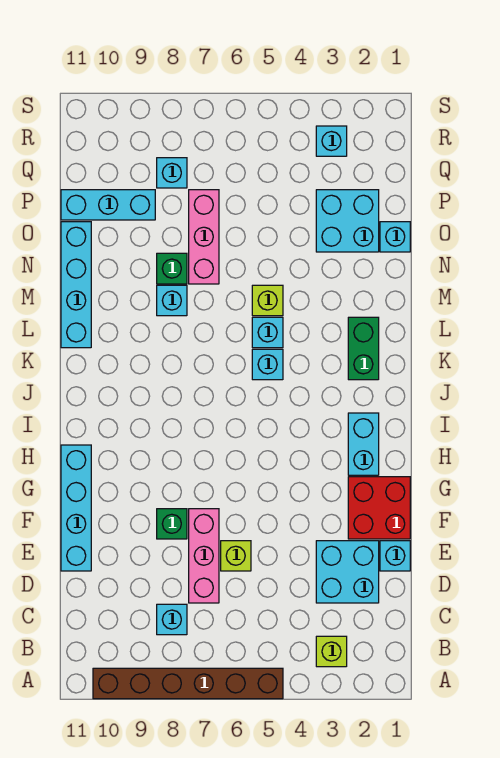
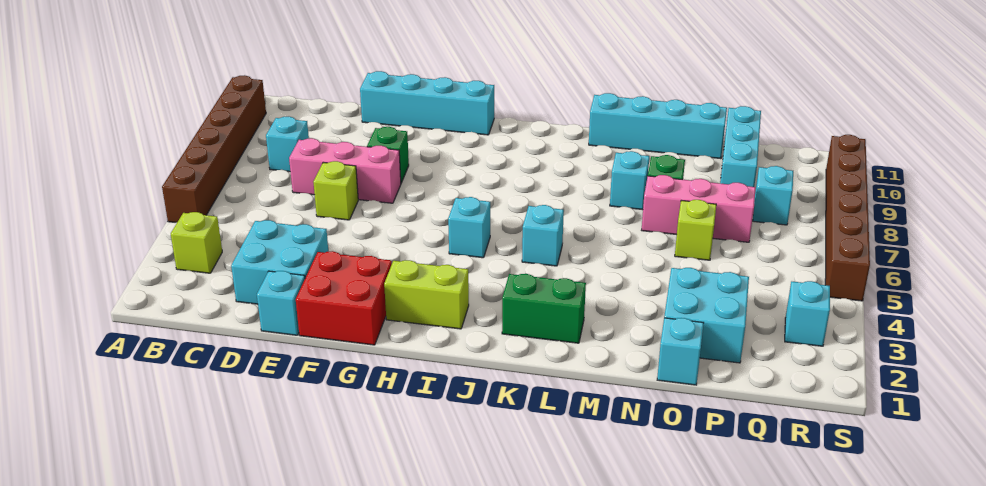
cyan 1x2 brick [348,413,379,475] -> lime 1x2 brick [384,260,469,329]
cyan 1x1 brick [252,317,283,348] -> cyan 1x1 brick moved to [448,197,490,258]
lime 1x1 brick [252,285,283,316] -> lime 1x1 brick moved to [675,200,716,260]
none -> brown 1x6 brick [825,135,870,301]

